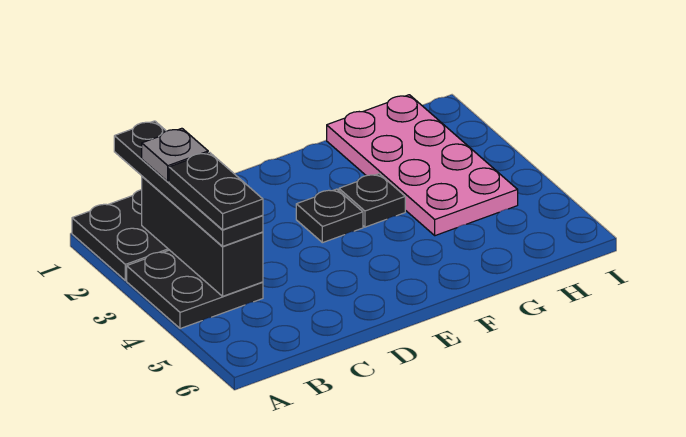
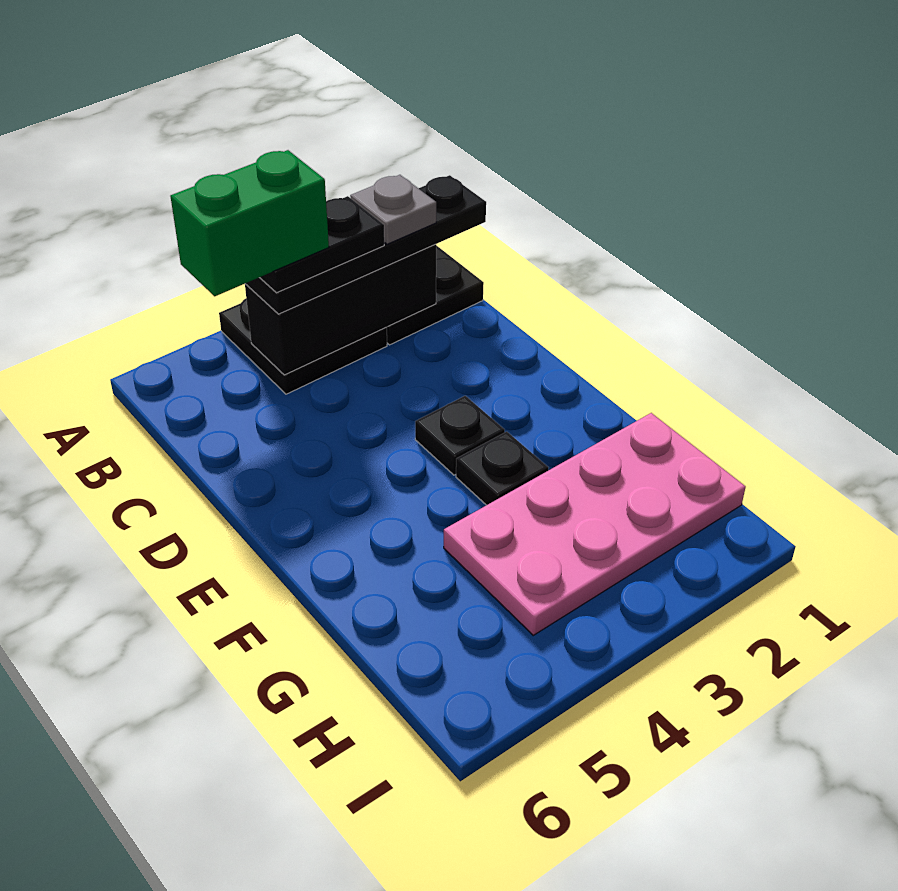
none -> green 1x2 brick [170,150,329,296]

